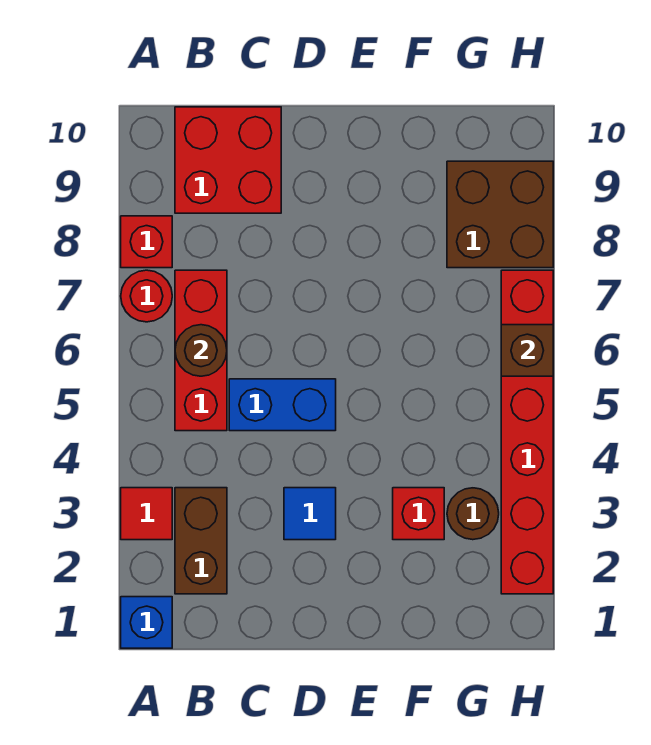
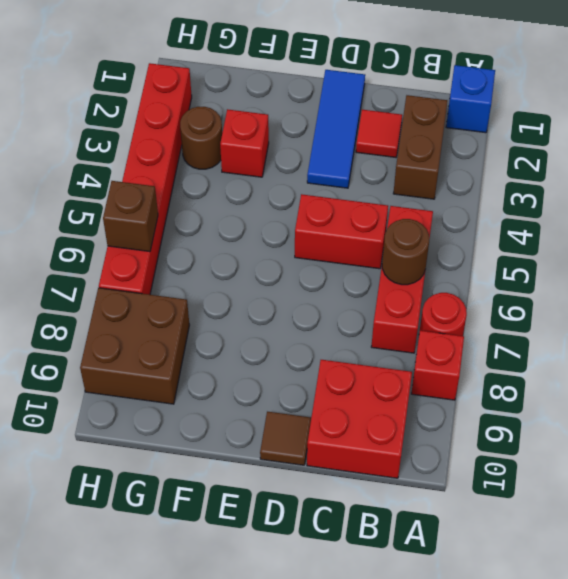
red 1x1 tile [121,488,172,540] -> red 1x1 tile moved to [356,110,402,157]
blue 1x2 brick [229,379,336,431] -> red 1x2 brick [295,194,388,269]
blue 1x1 tile [284,488,336,540] -> blue 1x3 tile [307,70,365,188]
none -> brown 1x1 tile [260,412,311,465]

